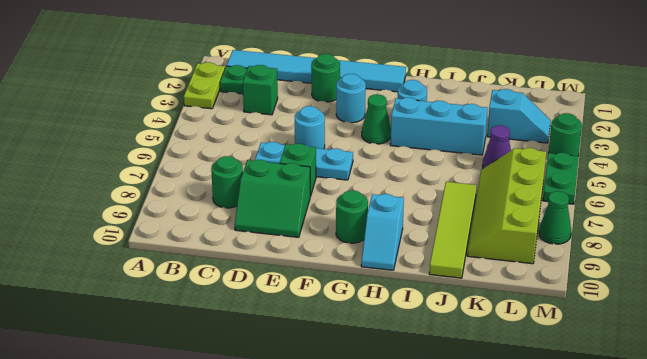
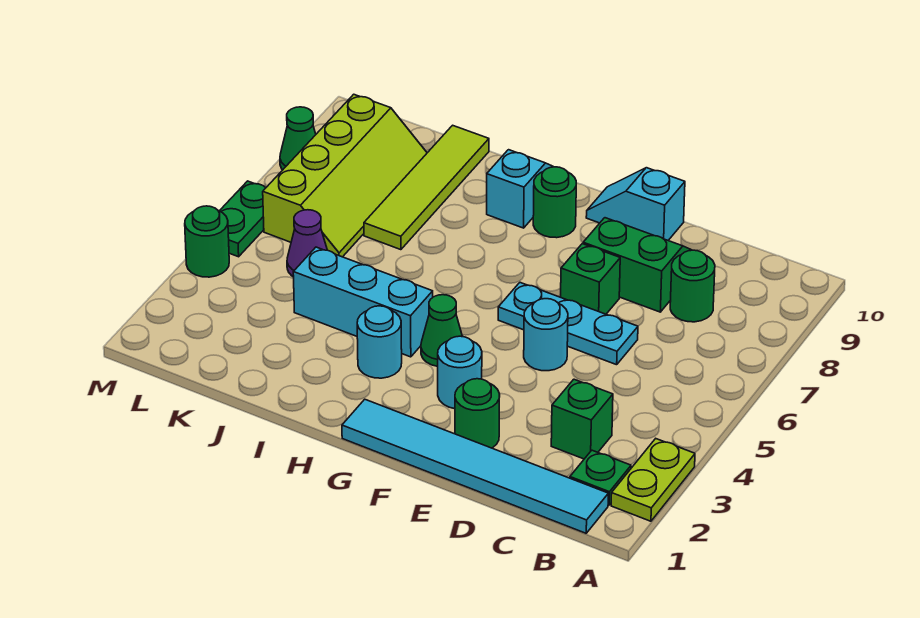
cyan 1x2 slope [487,89,551,143] -> cyan 1x2 slope moved to [586,168,685,240]

